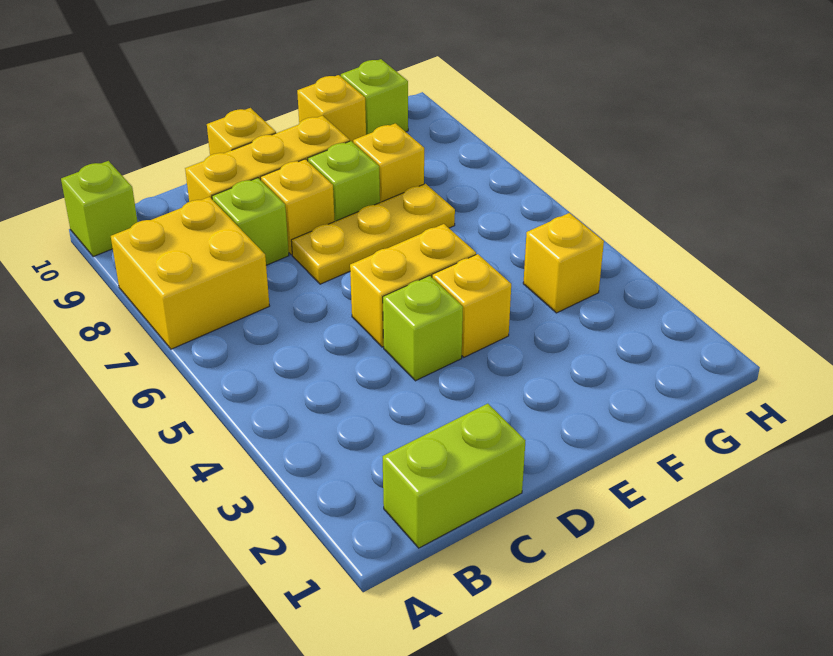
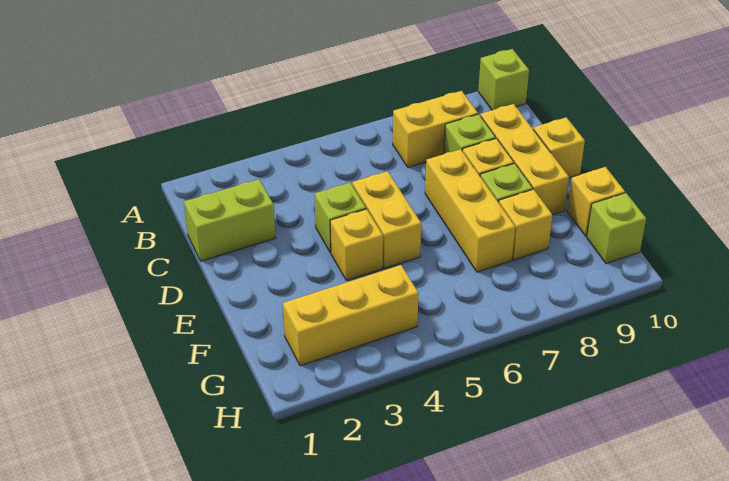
yellow 2x2 brick [111,197,269,349] -> yellow 1x2 brick [393,91,478,167]
lime 1x2 brick [382,404,525,548] -> lime 1x2 brick turned to [184,179,275,261]
yellow 1x3 plate [291,184,455,284] -> yellow 1x3 brick [425,149,515,272]
yellow 1x1 brick [523,213,604,313] -> yellow 1x3 brick [283,265,419,366]

